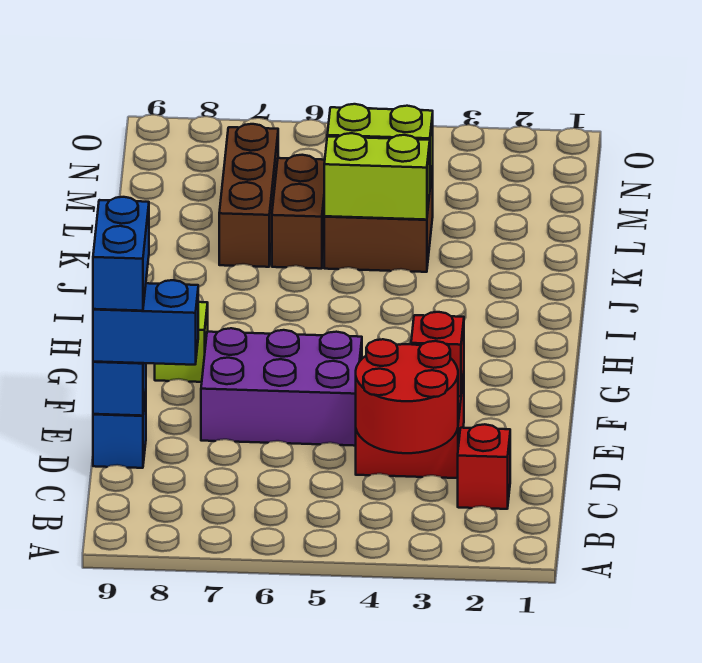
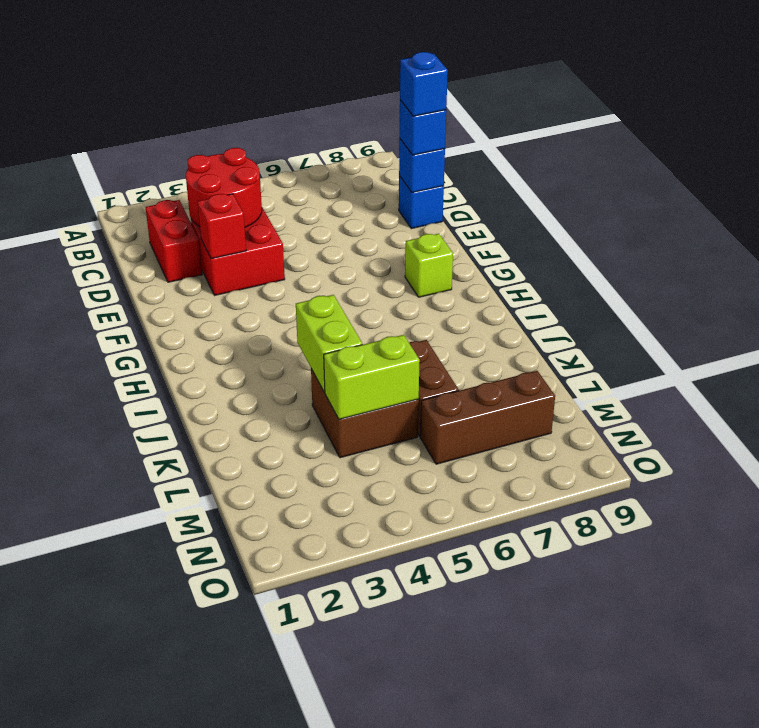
red 1x1 brick [458,424,510,509] -> red 1x2 brick [146,200,202,282]
blue 1x2 brick [93,280,198,365] -> blue 1x1 brick [400,100,446,155]
blue 1x2 brick [93,197,149,311] -> blue 1x1 brick [400,52,448,116]
purple 2x3 brick [201,328,362,446] -> none
lime 1x2 brick [324,133,430,220] -> lime 1x2 brick turned to [296,295,362,392]
brown 1x3 brick [219,124,278,267] -> brown 1x3 brick turned to [420,371,555,464]

